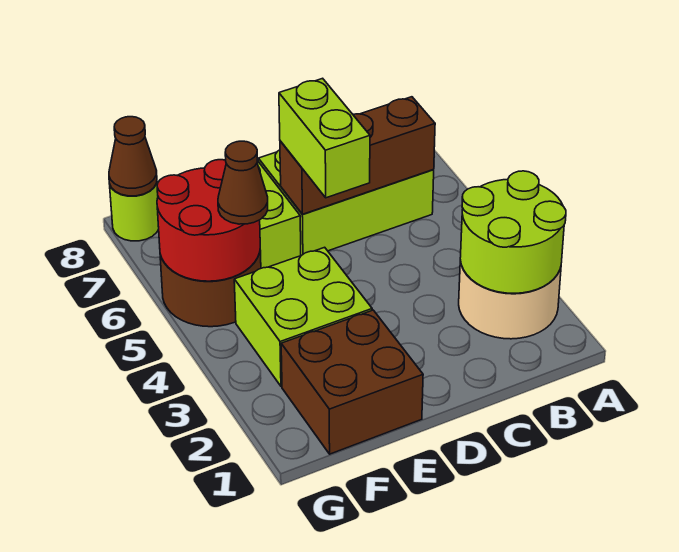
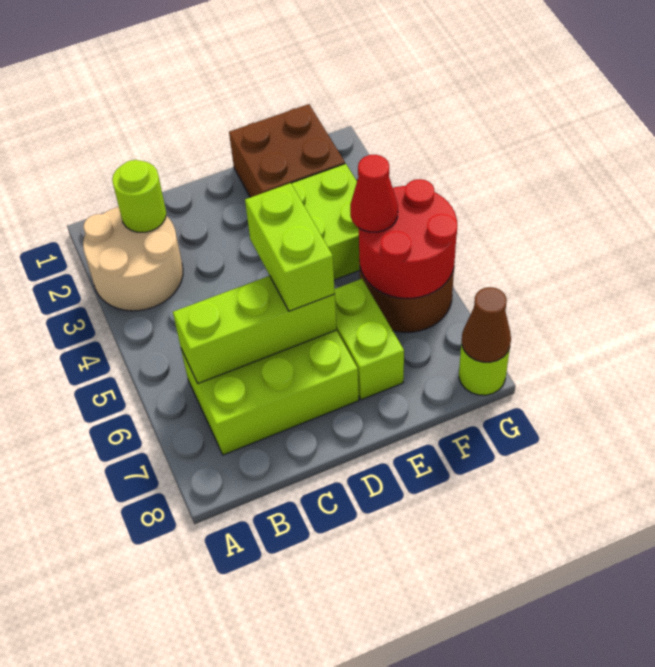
lime 2x2 round brick [460,171,566,293] -> lime 1x1 round brick [112,160,166,232]
brown 1x3 brick [280,97,435,214] -> lime 1x3 brick [173,276,337,383]
brown 1x1 cone [218,141,268,224] -> red 1x1 cone [350,155,398,232]

